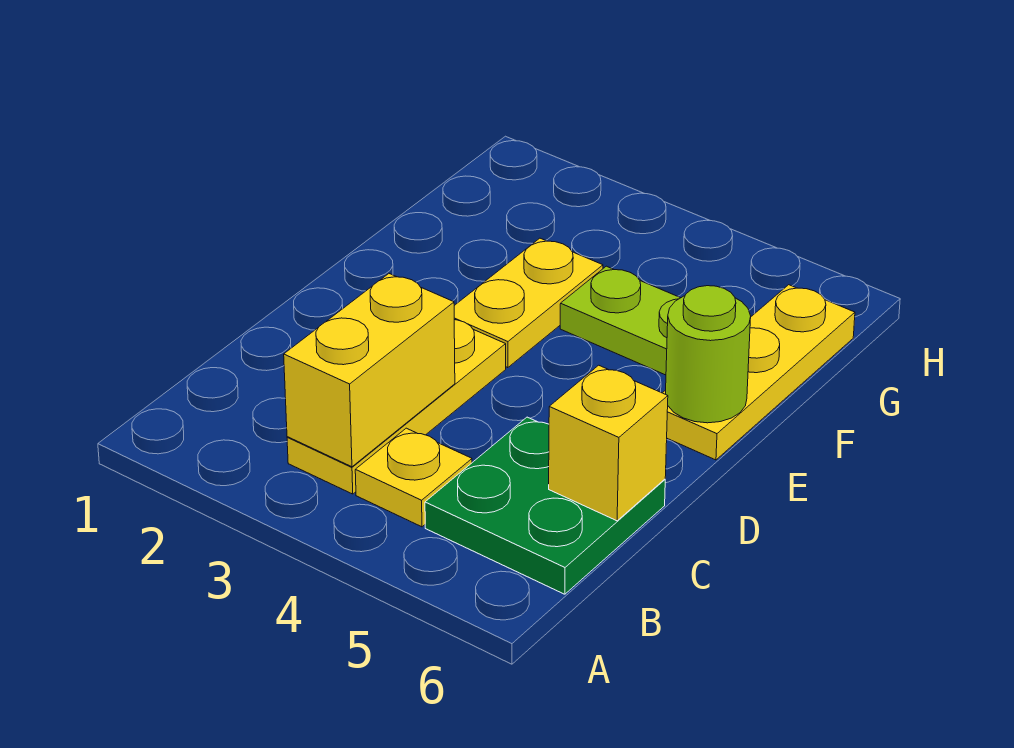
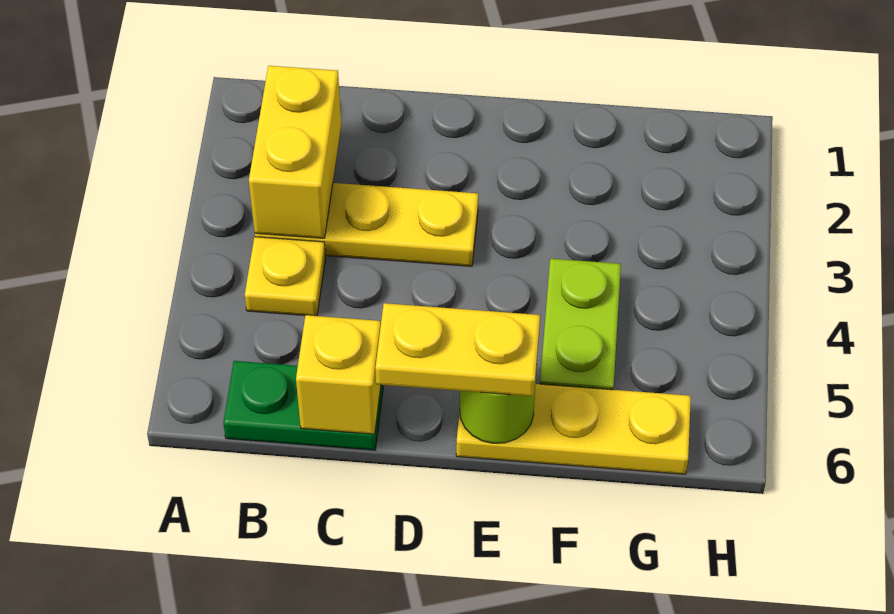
yellow 1x2 brick [284,274,455,467] -> yellow 1x2 brick turned to [249,66,341,238]
green 2x2 plate [425,417,665,594] -> green 1x2 plate [223,361,383,450]
yellow 1x2 plate [454,238,603,368] -> yellow 1x2 plate moved to [375,303,540,396]

